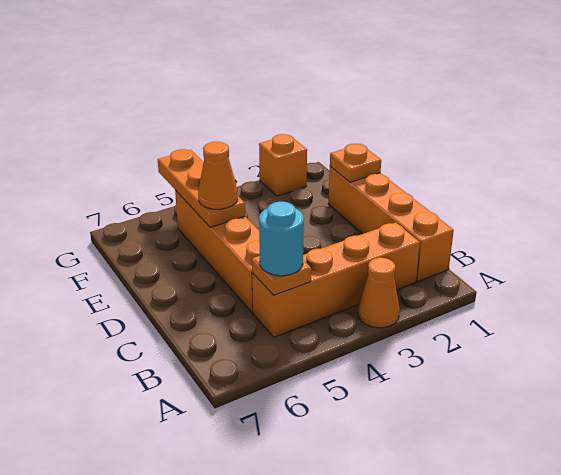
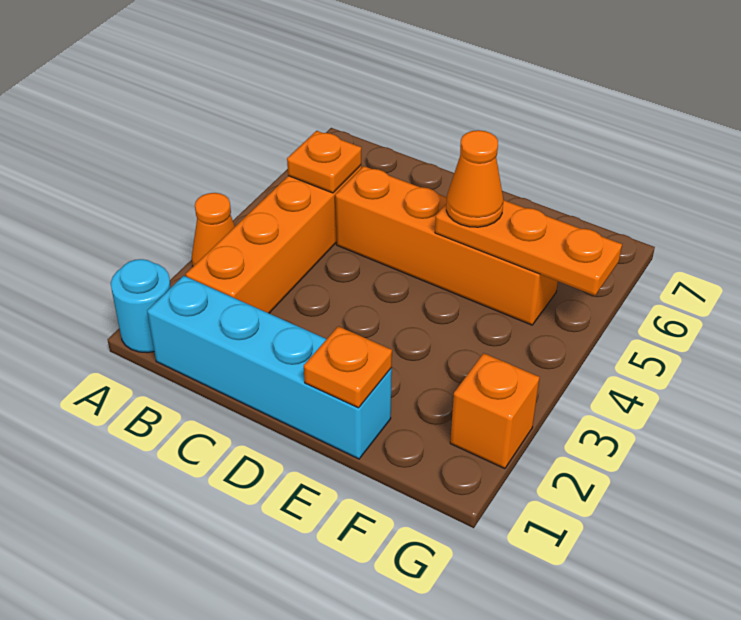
orange 1x4 brick [328,166,454,281] -> cyan 1x4 brick [147,276,392,459]
cyan 1x1 round brick [259,202,304,276] -> cyan 1x1 round brick moved to [111,259,171,353]

